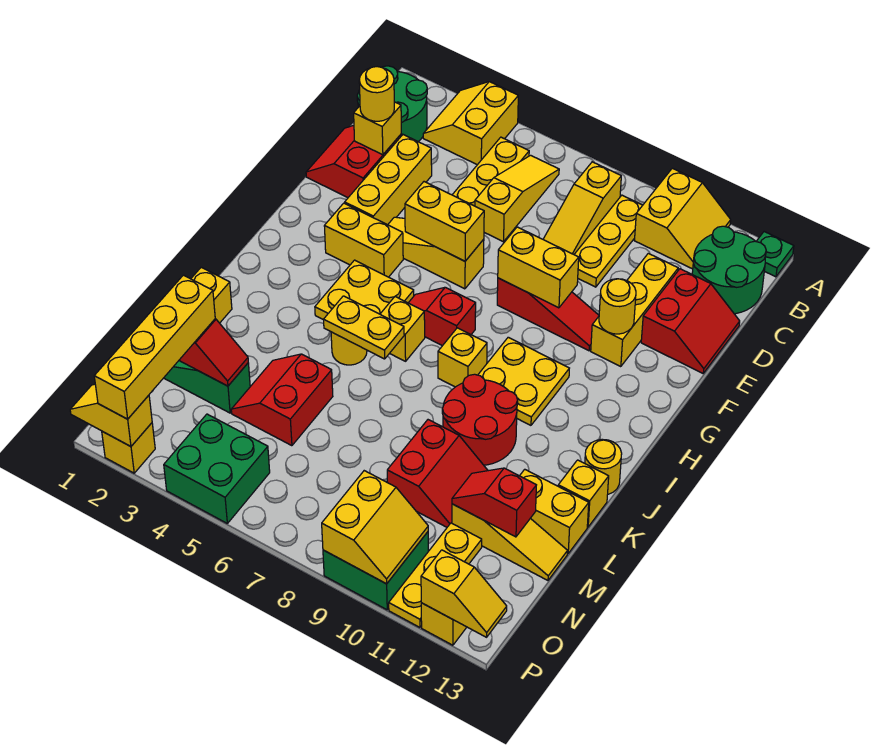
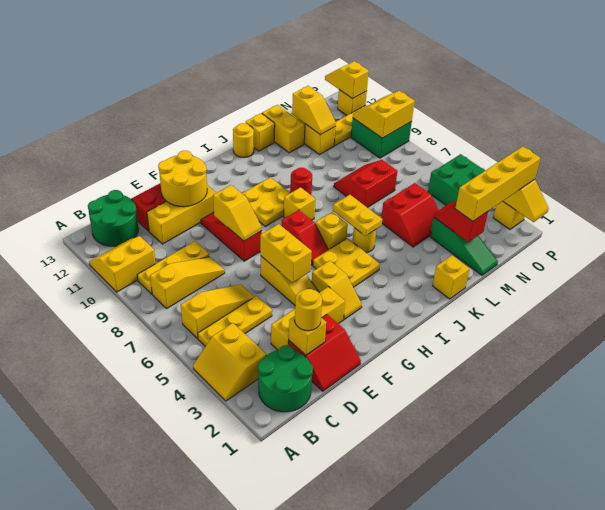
yellow 2x2 slope [423,82,518,165] -> yellow 2x2 slope turned to [193,323,266,401]
green 1x1 plate [756,232,794,277] -> none
yellow 1x3 slope [475,155,559,242] -> yellow 1x3 slope turned to [181,284,254,339]
yellow 1x2 brick [498,227,579,308] -> yellow 1x2 slope [213,185,262,241]
yellow 1x1 round brick [599,279,636,334] -> yellow 2x2 round brick [158,151,207,207]
yellow 1x2 brick [324,203,403,277] -> yellow 1x2 slope [312,261,362,319]
red 2x2 round brick [442,374,518,465] -> red 1x1 round brick [290,168,312,195]
red 2x2 slope [387,420,488,527] -> red 2x2 slope moved to [334,160,397,208]
red 1x2 slope [452,468,536,537] -> yellow 1x2 slope [292,86,336,135]

